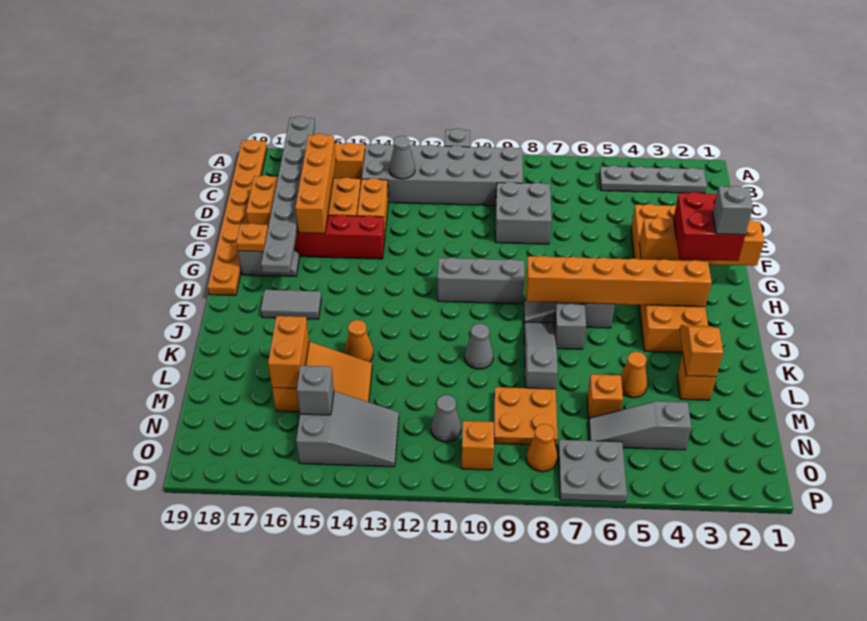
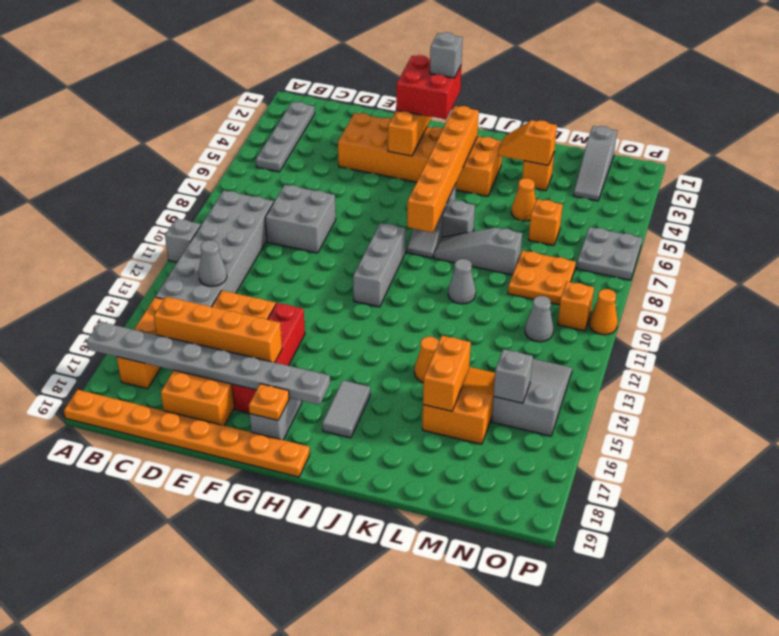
orange 1x2 brick [268,316,309,388] -> orange 1x2 brick turned to [423,336,471,411]
grey 1x3 slope [589,401,691,450] -> grey 1x3 slope moved to [573,126,617,201]
orange 1x1 cone [526,424,558,472] -> orange 1x1 cone moved to [589,289,618,335]

